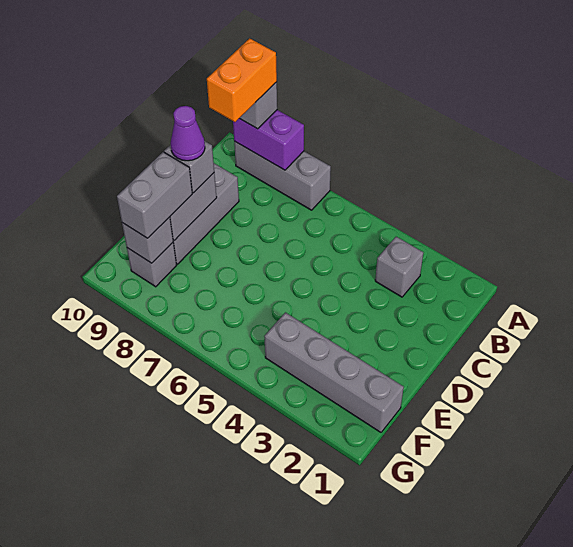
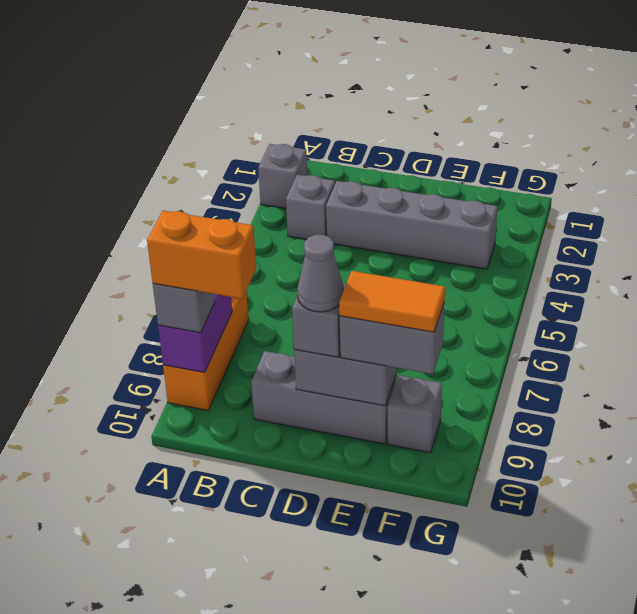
grey 1x3 brick [234,141,331,210] -> orange 1x3 brick [163,291,249,411]
purple 1x1 cone [171,106,205,161] -> grey 1x1 cone [297,235,344,312]
none -> orange 1x2 tile [339,271,445,332]
grey 1x4 brick [264,312,404,432] -> grey 1x4 brick turned to [326,181,497,269]
grey 1x1 brick [122,217,173,263] -> grey 1x1 brick moved to [258,144,307,208]

